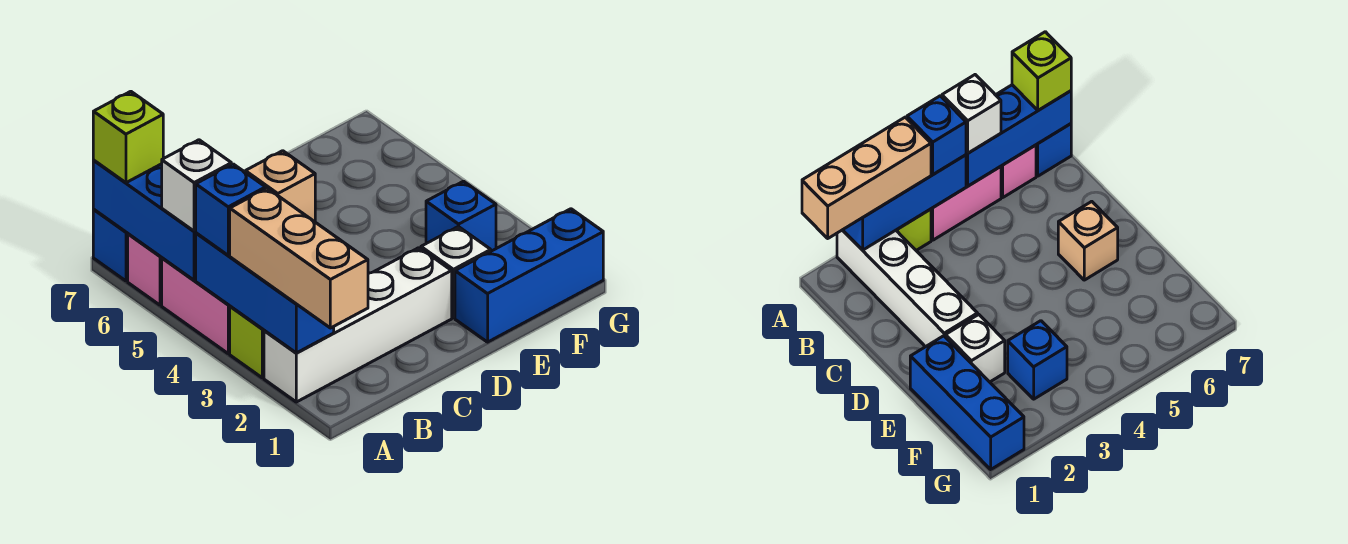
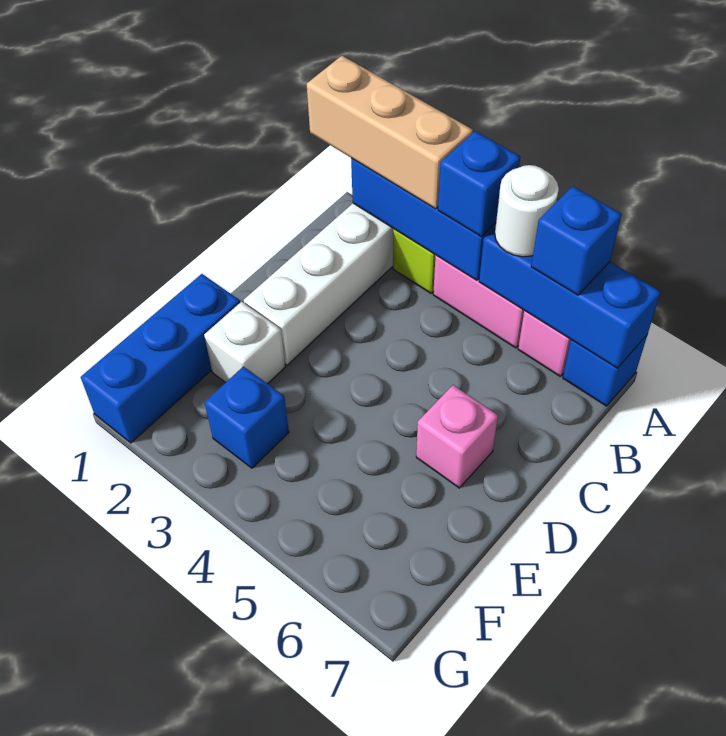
white 1x1 brick [162,140,231,231] -> white 1x1 round brick [495,165,559,257]
none -> blue 1x1 brick [531,186,622,295]
lime 1x1 brick [93,91,163,183] -> none
tan 1x1 brick [245,151,315,222] -> pink 1x1 brick [416,385,498,488]

